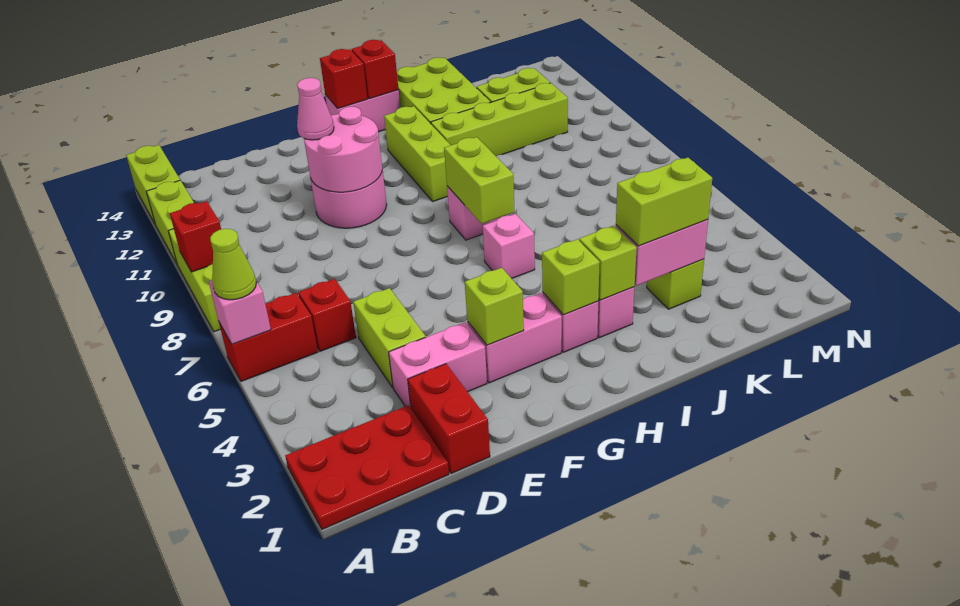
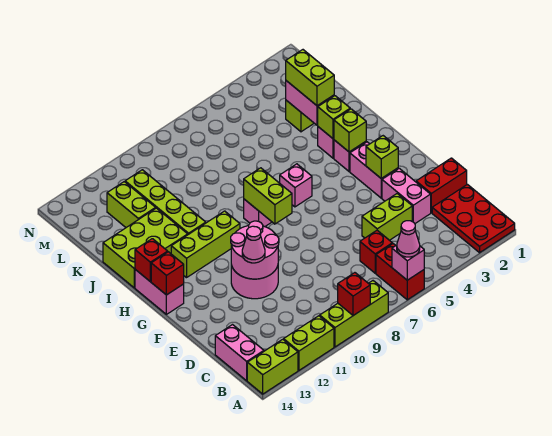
lime 1x1 cone [210,229,256,300] -> pink 1x1 cone [397,221,420,257]
none -> pink 1x2 brick [215,325,264,381]
lime 1x2 brick [444,137,515,224] -> lime 1x2 brick turned to [244,168,292,224]

